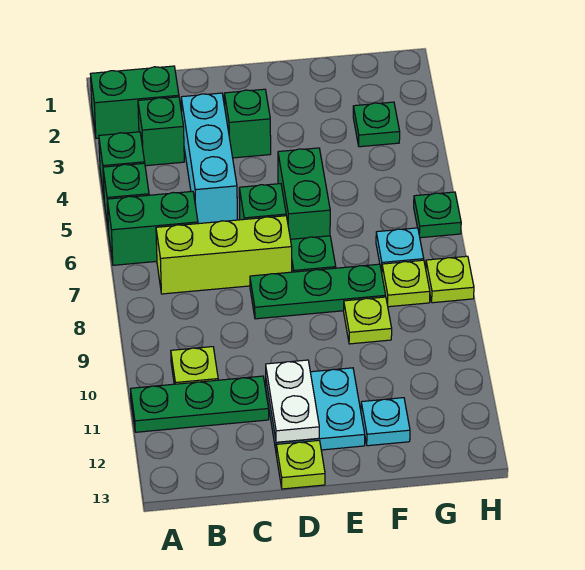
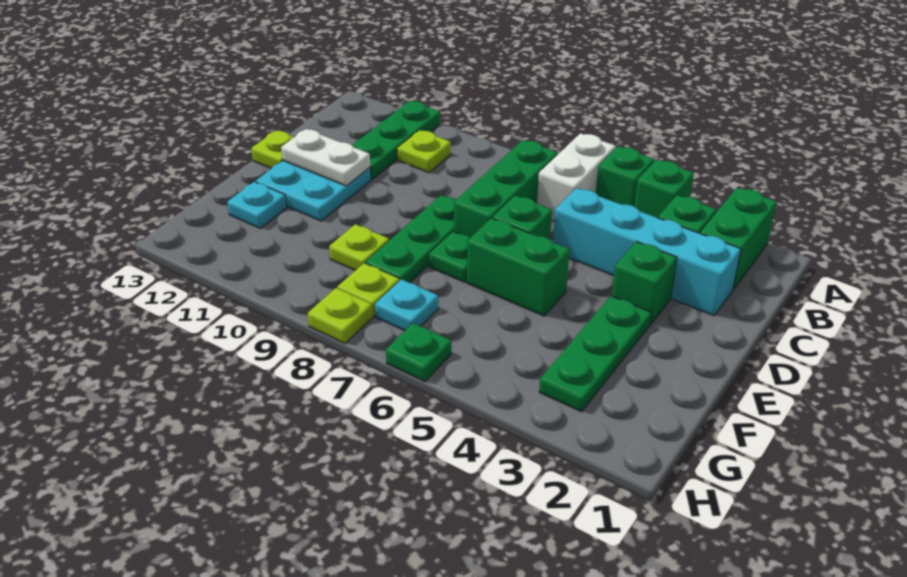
green 1x2 brick [107,191,198,265] -> white 1x2 brick [537,133,616,221]
lime 1x3 brick [156,216,292,294] -> green 1x3 brick [454,140,558,238]
cyan 1x3 brick [181,93,237,224] -> cyan 1x4 brick [553,188,741,316]
green 1x1 plate [353,102,400,147] -> green 1x3 plate [539,296,651,412]

